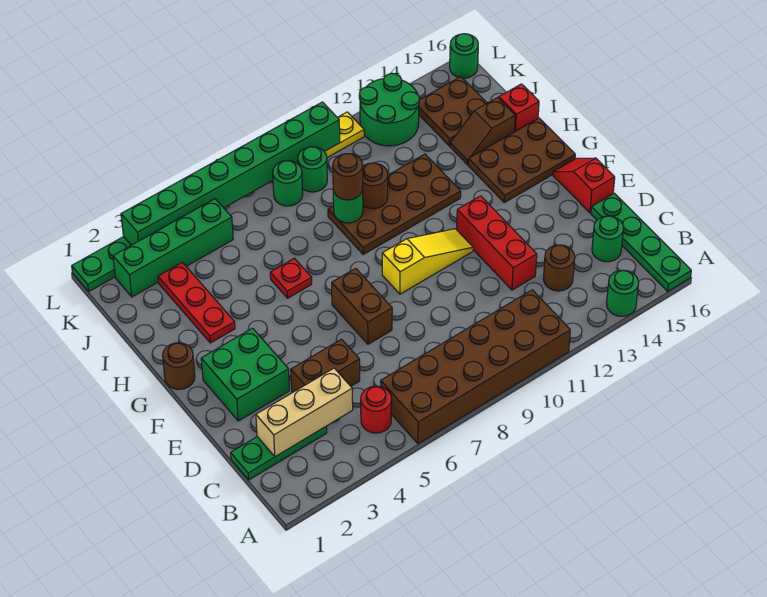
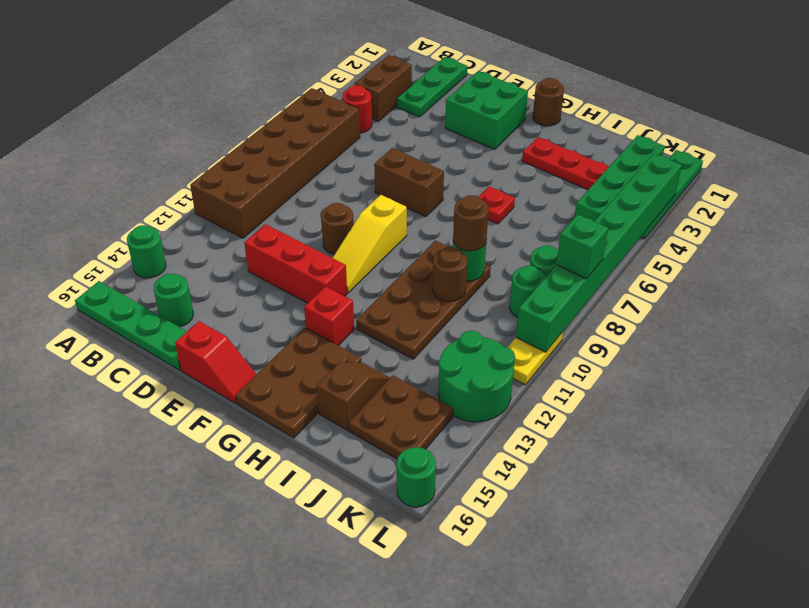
tan 1x3 brick [256,368,353,457] -> none
brown 1x1 round brick [543,245,575,291] -> brown 1x1 round brick moved to [321,203,354,255]
brown 1x2 brick [291,339,360,392] -> brown 1x2 brick moved to [355,55,412,121]
red 1x1 brick [499,84,539,132] -> red 1x1 brick moved to [304,286,354,346]
none -> green 1x1 brick [556,214,608,279]

